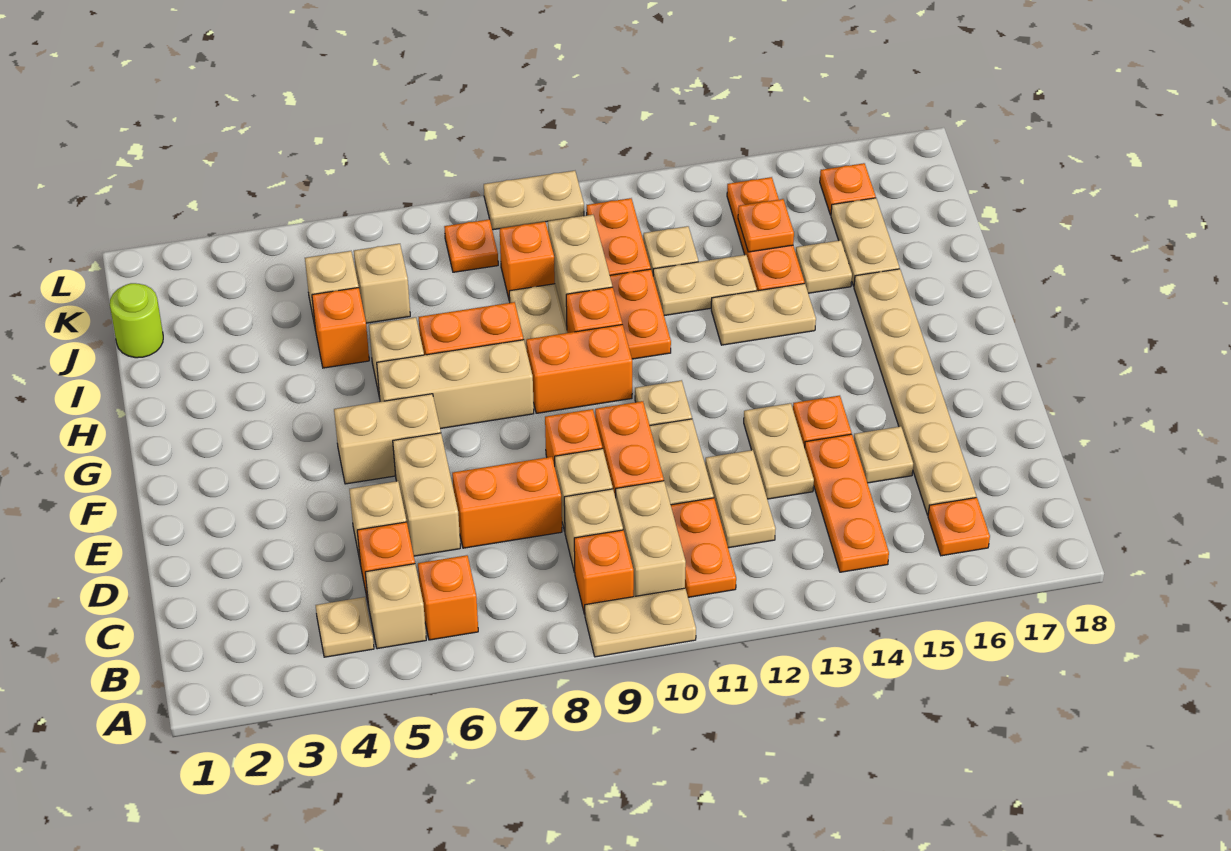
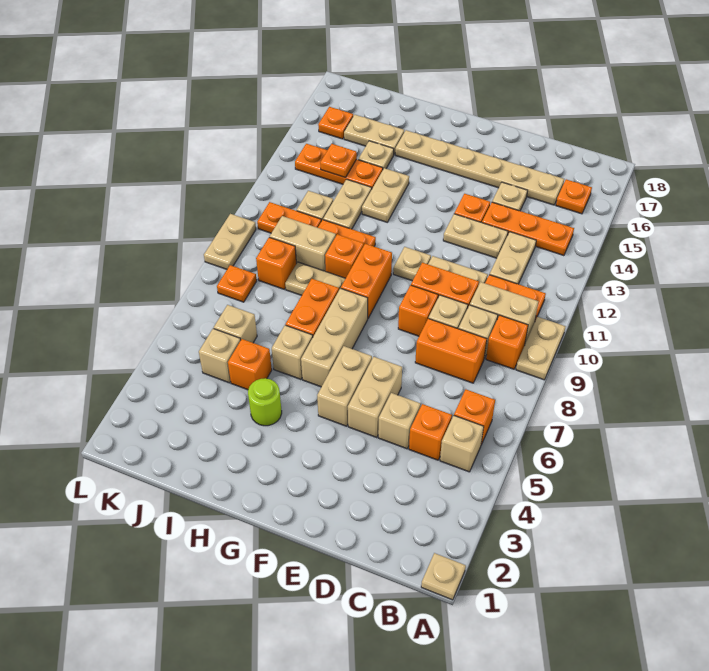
tan 1x1 plate [316,597,374,657] -> tan 1x1 plate moved to [421,553,466,600]
tan 1x2 plate [705,450,776,548] -> tan 1x2 plate turned to [490,232,536,284]
tan 1x2 brick [393,433,460,556] -> tan 1x2 brick turned to [348,357,402,438]
orange 1x2 brick [452,457,562,548] -> orange 1x2 brick turned to [415,318,487,383]
lime 1x1 round brick [110,283,163,358] -> lime 1x1 round brick moved to [248,378,282,426]

